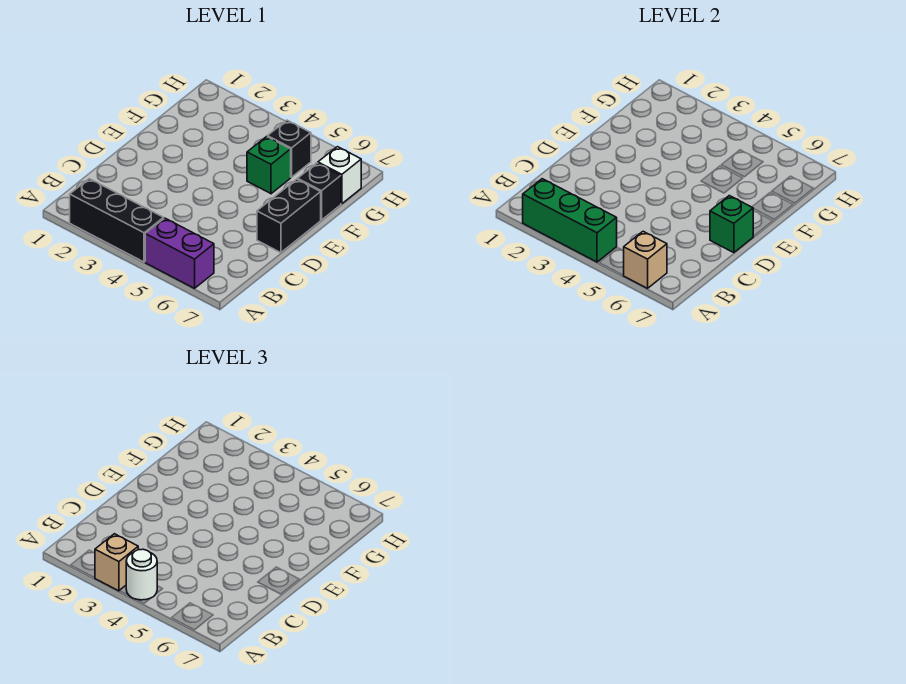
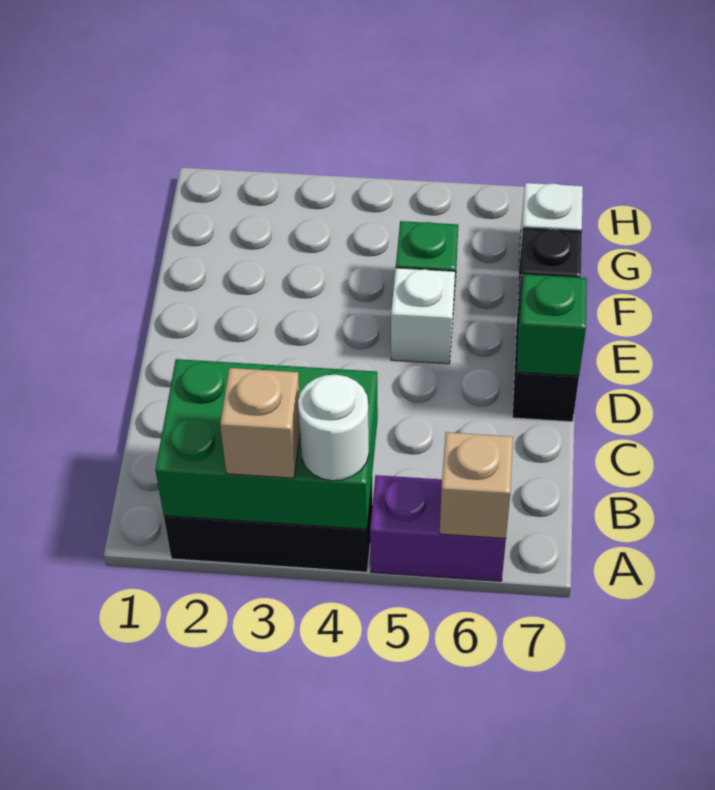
green 1x3 brick [523,179,617,262] -> green 2x3 brick [155,359,378,529]
none -> white 1x1 brick [391,268,455,364]
black 1x1 brick [268,120,311,177] -> none

